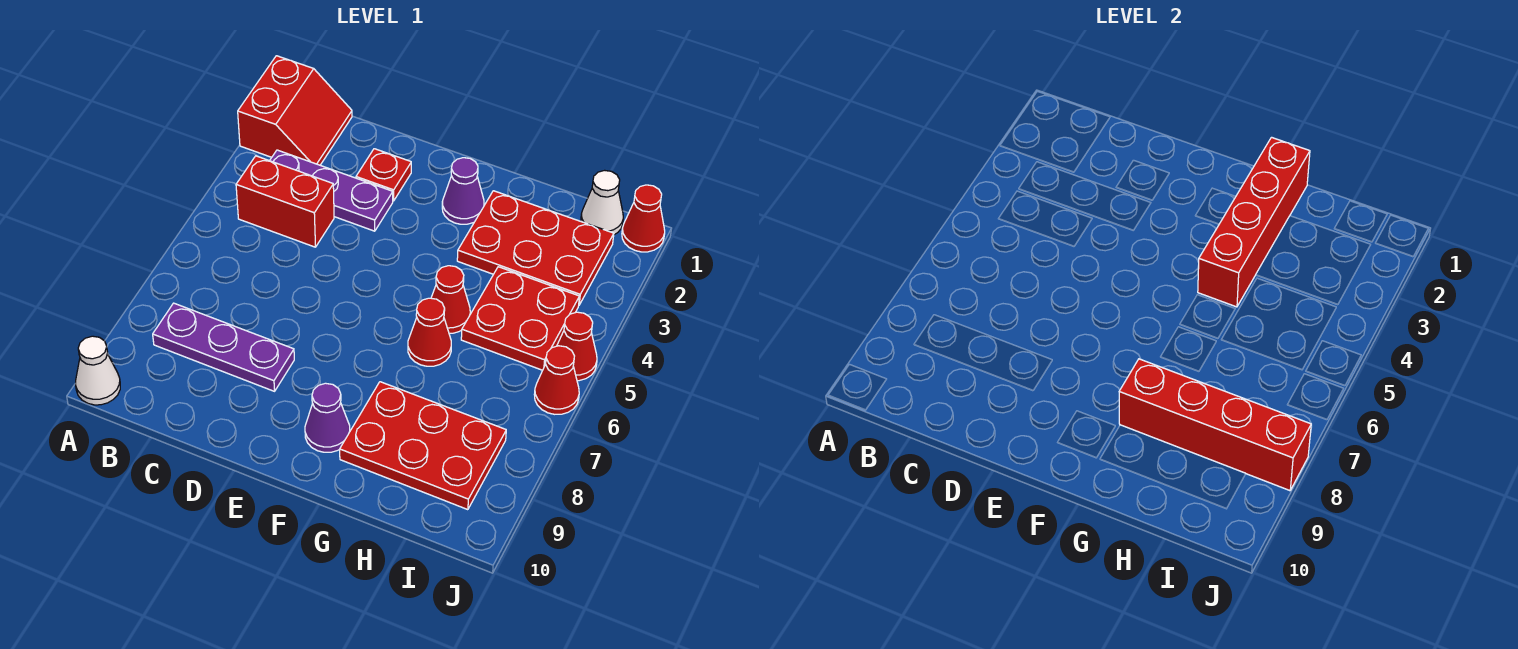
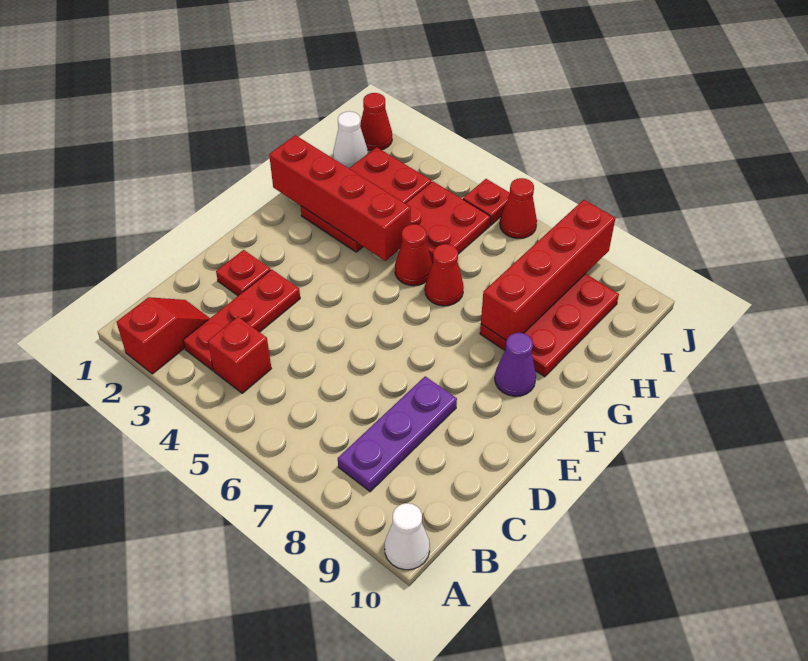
red 2x2 slope [238,56,352,165] -> red 1x2 slope [117,297,210,374]
purple 1x3 plate [270,150,393,231] -> red 1x3 plate [183,269,300,371]
red 1x2 brick [236,156,334,247] -> red 1x1 brick [208,317,271,393]
purple 1x1 cone [442,158,484,224] -> none
red 1x1 cone [557,312,597,381] -> red 1x1 plate [463,179,510,225]

